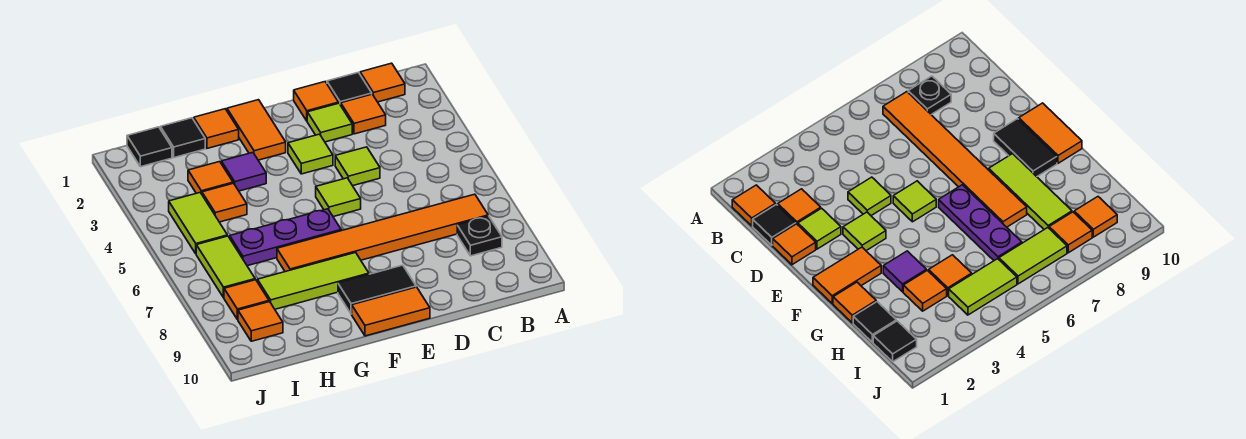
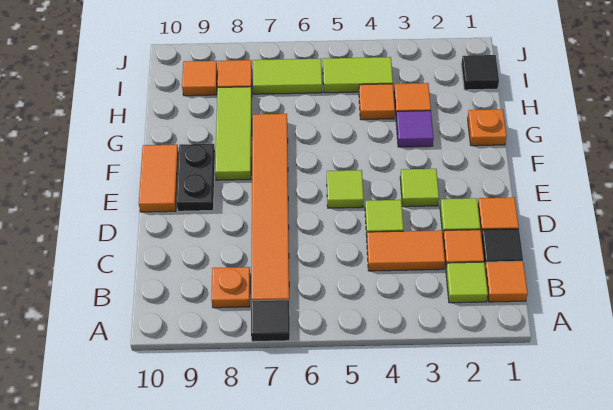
none -> lime 1x1 tile [446,262,488,303]
black 1x1 plate [457,216,502,256] -> orange 1x1 plate [211,267,250,308]
black 1x2 tile [338,265,416,314] -> black 1x2 plate [176,144,215,211]
orange 1x2 tile [227,100,286,160] -> orange 1x2 tile moved to [367,230,445,271]
purple 1x3 plate [230,209,341,266] -> none
orange 1x1 tile [194,109,239,148] -> orange 1x1 plate [468,109,507,146]
black 1x1 tile [160,118,205,158] -> black 1x1 tile moved to [251,300,290,342]

